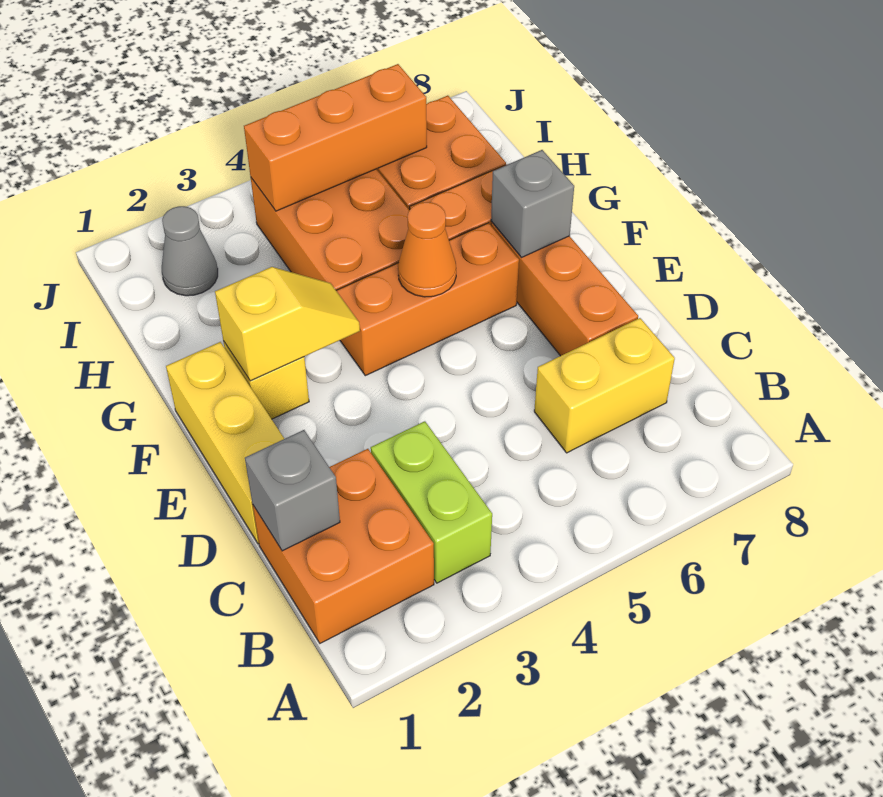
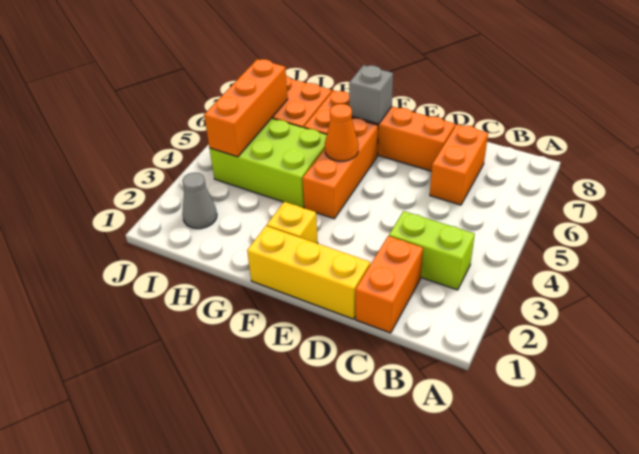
orange 2x2 brick [253,449,434,643] -> orange 1x2 brick [355,236,423,333]
grey 1x1 brick [245,430,340,551] -> none
yellow 1x2 brick [534,318,675,453] -> orange 1x2 brick [430,124,488,205]
yellow 1x2 slope [215,267,360,381] -> none
orange 2x3 brick [251,169,409,290] -> lime 2x3 brick [210,118,327,208]

